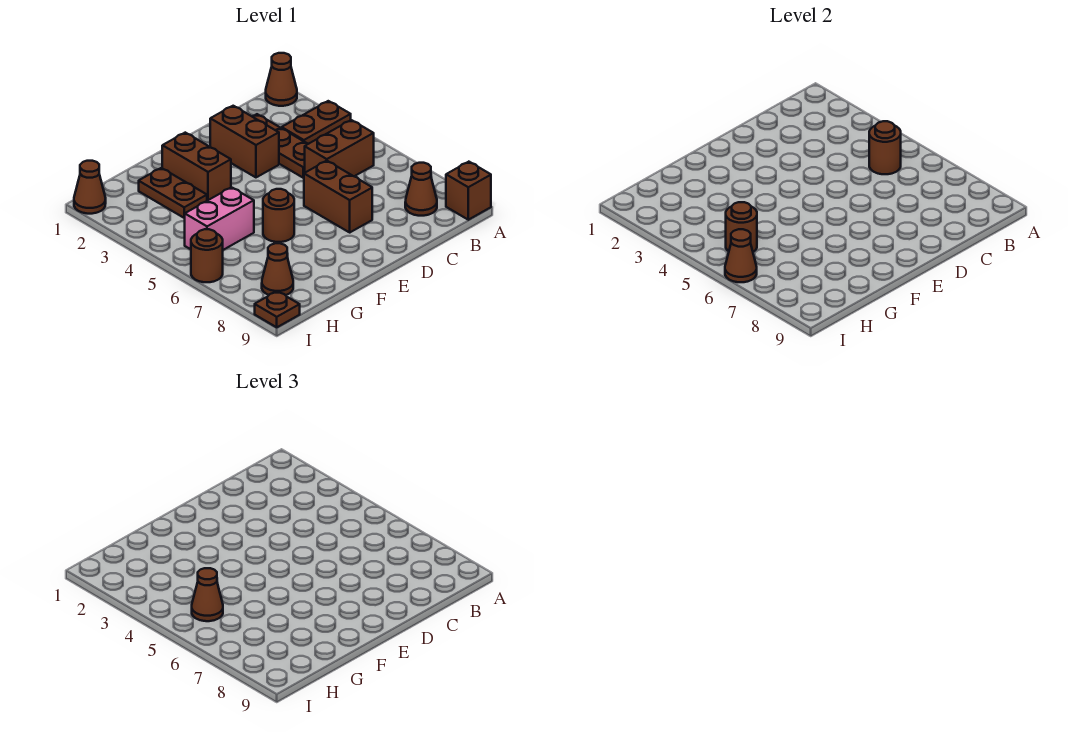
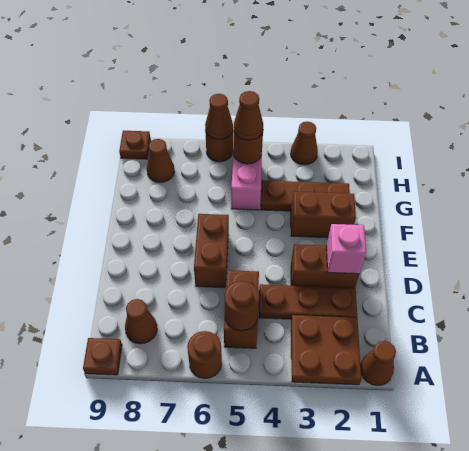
brown 1x2 plate [282,101,351,144] -> brown 2x2 plate [291,315,361,385]
brown 1x1 brick [446,162,491,220] -> brown 1x1 plate [83,338,122,375]
none -> pink 1x1 brick [327,224,366,274]
brown 1x2 brick [304,161,372,232] -> brown 1x2 brick turned to [194,214,229,288]
brown 1x1 round brick [263,189,294,242] -> brown 1x1 round brick moved to [187,331,222,378]
brown 1x2 plate [139,168,207,218] -> brown 1x3 plate [261,180,350,211]
brown 1x1 cone [74,161,106,214] -> brown 1x1 cone moved to [290,121,318,165]

